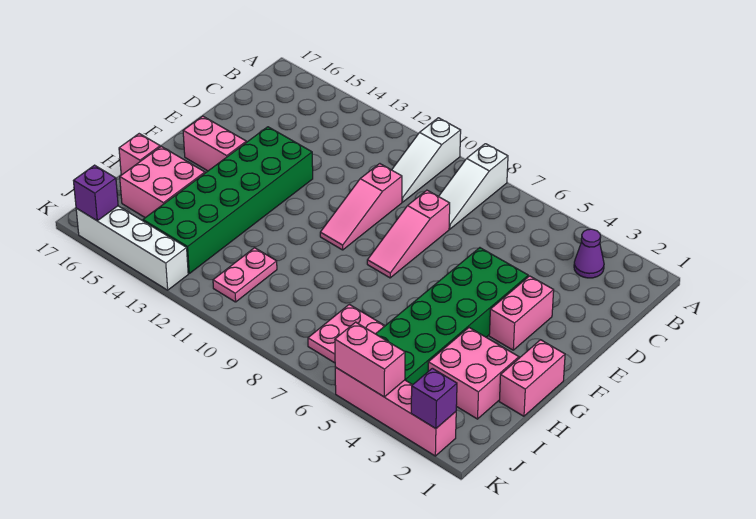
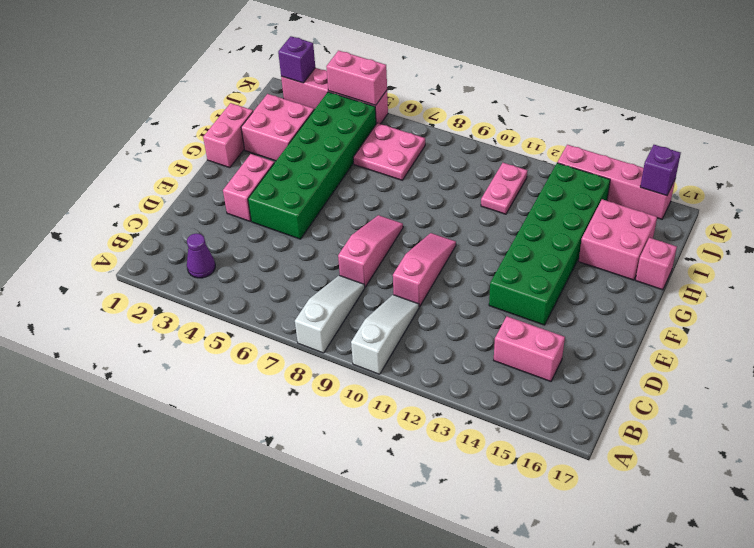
pink 1x2 brick [183,116,246,171] -> pink 1x2 brick moved to [494,316,565,382]
white 1x4 brick [76,206,188,290] -> pink 1x4 brick [557,145,676,219]

